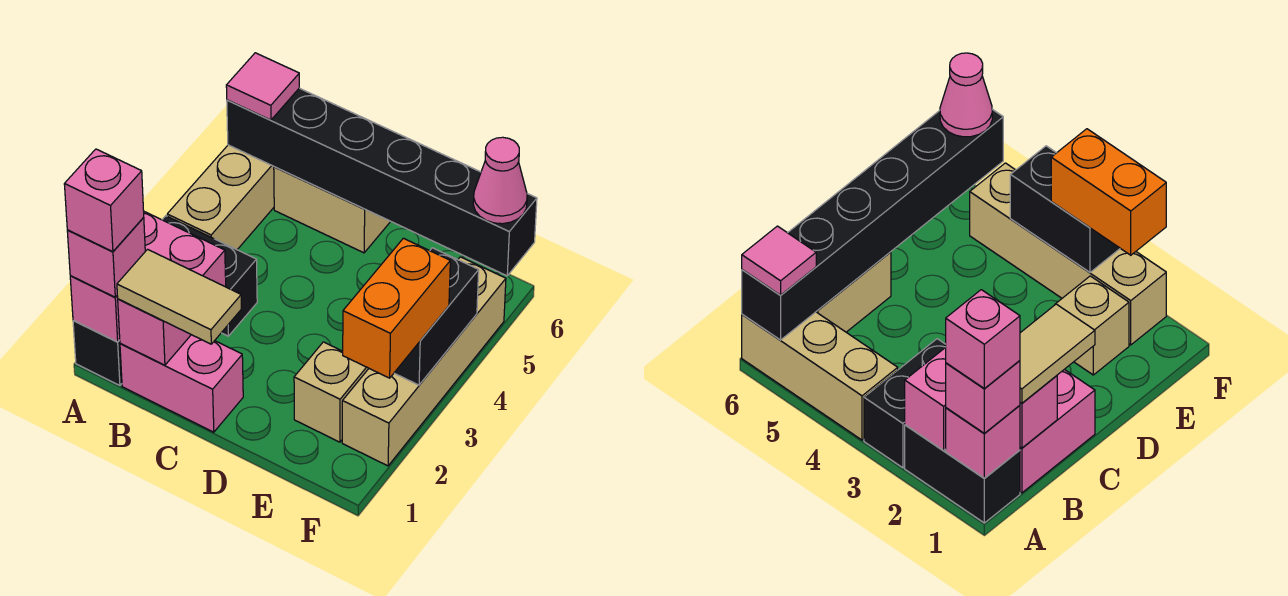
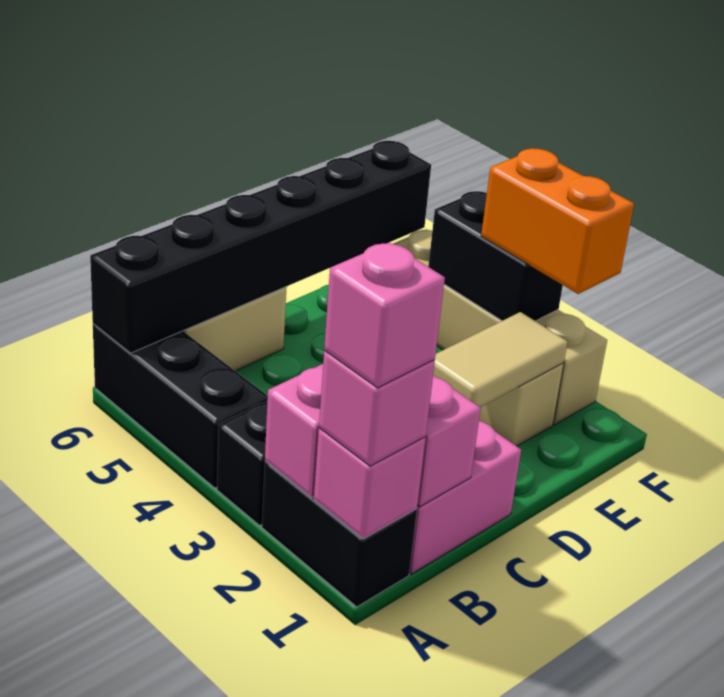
tan 1x3 brick [167,145,274,250] -> black 1x3 brick [93,324,268,488]
pink 1x1 tile [226,53,299,120] -> none
tan 1x2 tile [117,249,241,344] -> tan 1x2 tile moved to [433,312,568,407]
pink 1x1 cone [473,137,527,224] -> none

